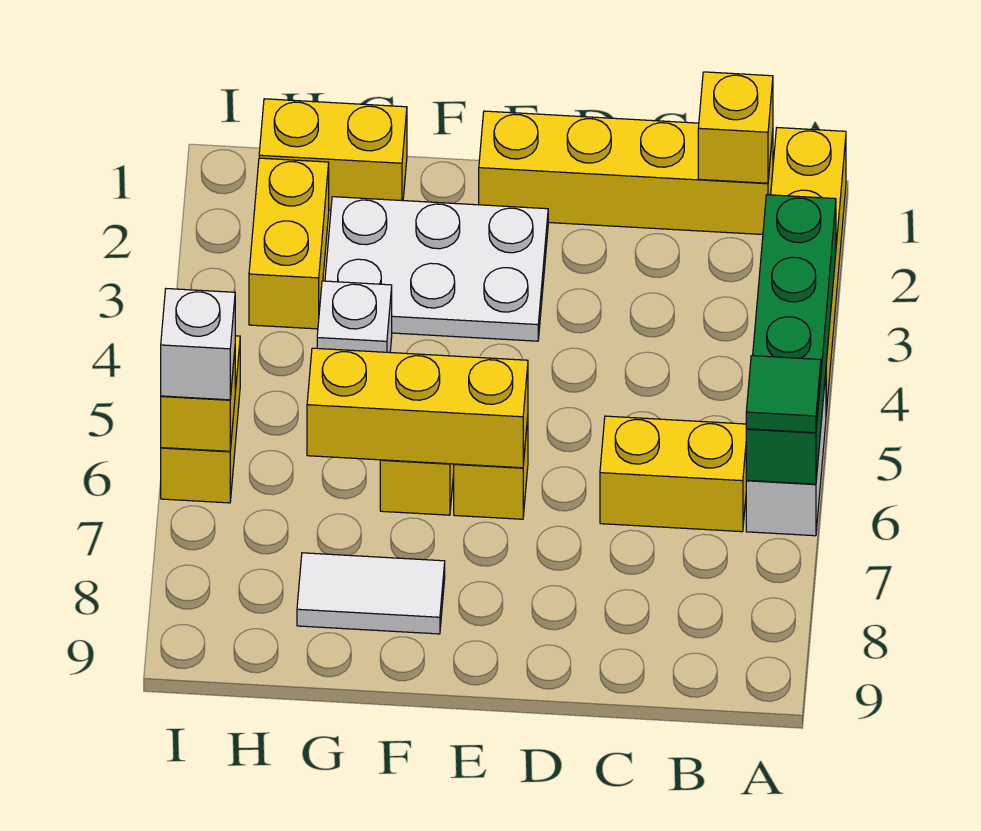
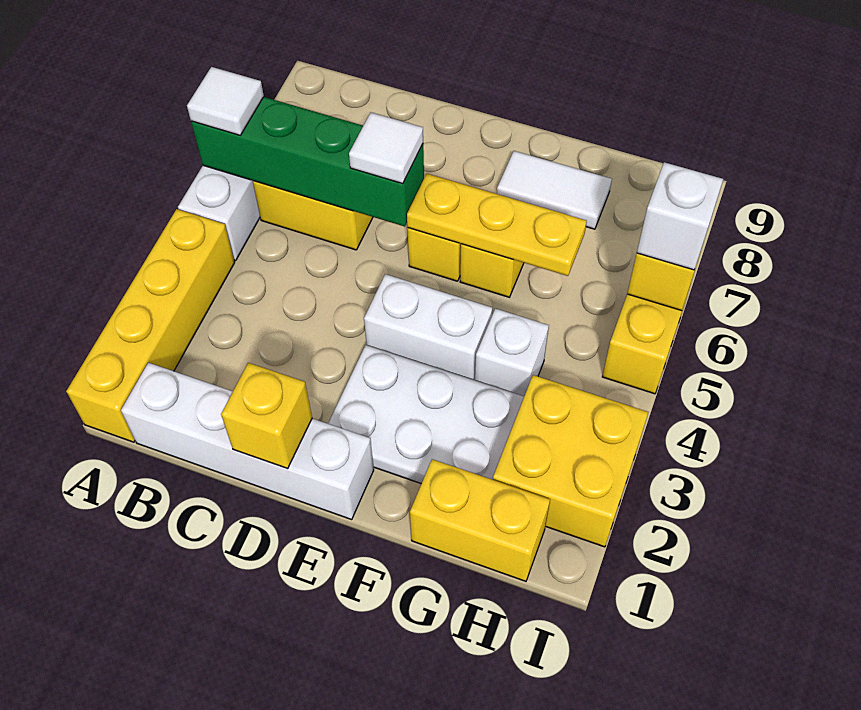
green 1x4 brick [746,195,836,484] -> green 1x4 brick turned to [191,97,424,227]
green 1x1 tile [746,356,821,433] -> white 1x1 tile [187,67,264,135]
yellow 1x4 brick [479,111,773,235] -> white 1x4 brick [121,363,374,519]
yellow 1x1 brick [698,72,773,183] -> yellow 1x1 brick moved to [221,363,312,469]
none -> white 1x1 tile [349,113,423,184]
none -> white 1x2 brick [364,274,492,380]
yellow 1x3 brick [307,348,528,468] -> yellow 1x3 plate [407,174,587,276]
yellow 1x2 brick [249,158,329,329] -> yellow 2x2 brick [493,375,648,547]

